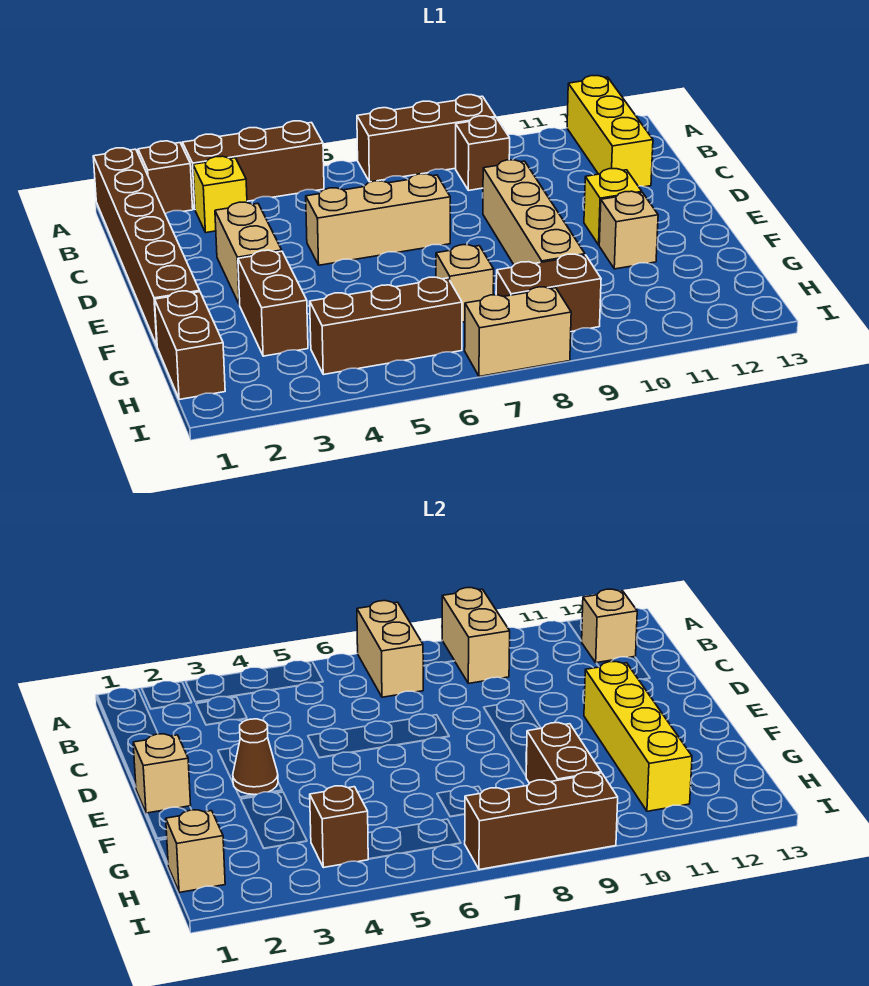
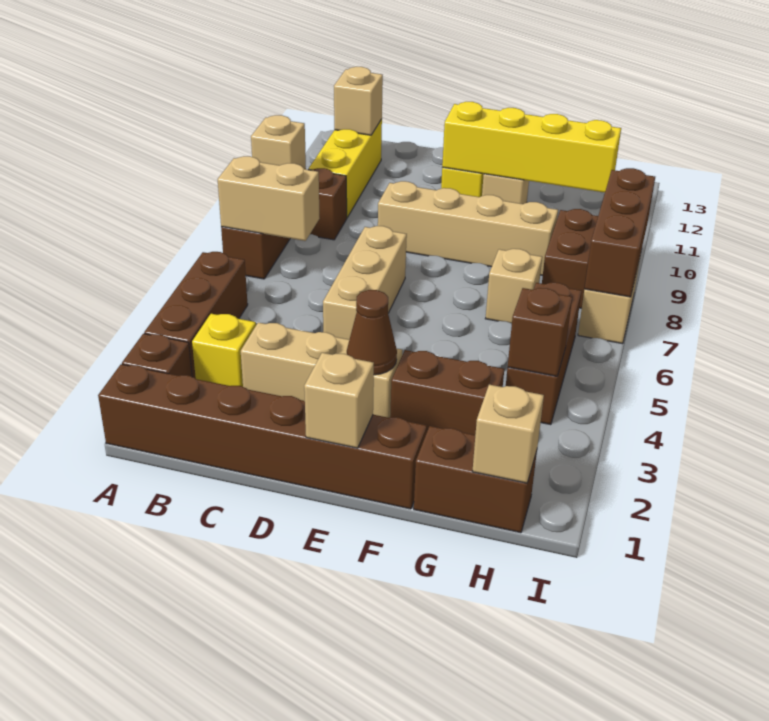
tan 1x2 brick [442,588,510,683] -> tan 1x1 brick [251,115,306,169]
yellow 1x3 brick [567,76,653,187] -> yellow 1x3 brick turned to [308,119,382,218]
tan 1x2 brick [215,202,282,305] -> tan 1x3 brick [241,322,402,418]
brown 1x2 brick [526,723,601,783] -> none

